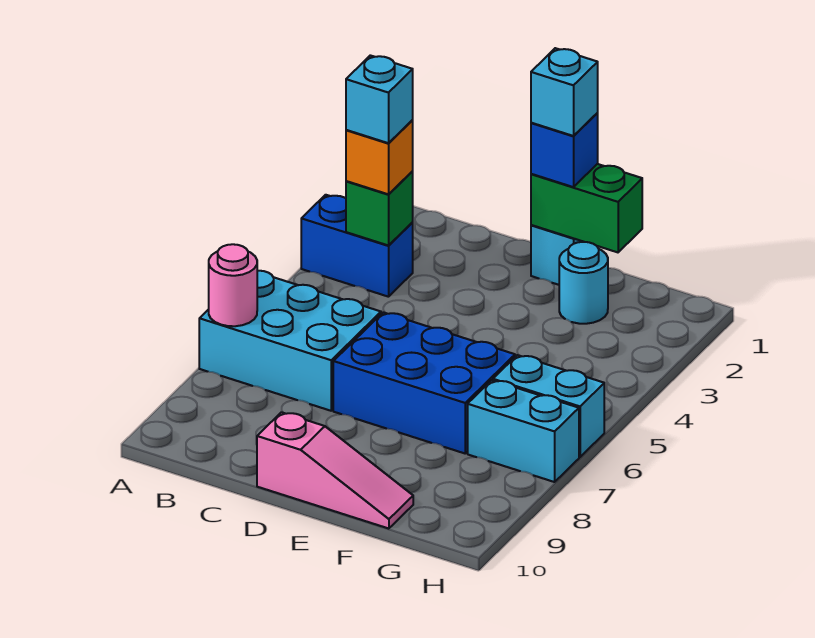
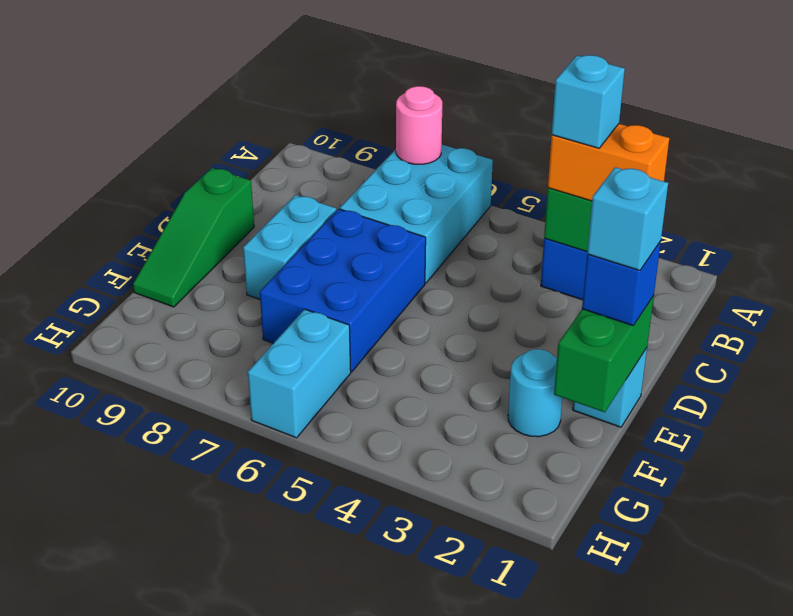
orange 1x1 brick [346,120,413,194] -> orange 1x2 brick [548,124,669,201]
pink 1x3 slope [257,412,413,529] -> green 1x3 slope [133,168,254,307]
cyan 1x2 brick [468,380,579,482] -> cyan 1x2 brick moved to [243,195,336,299]

